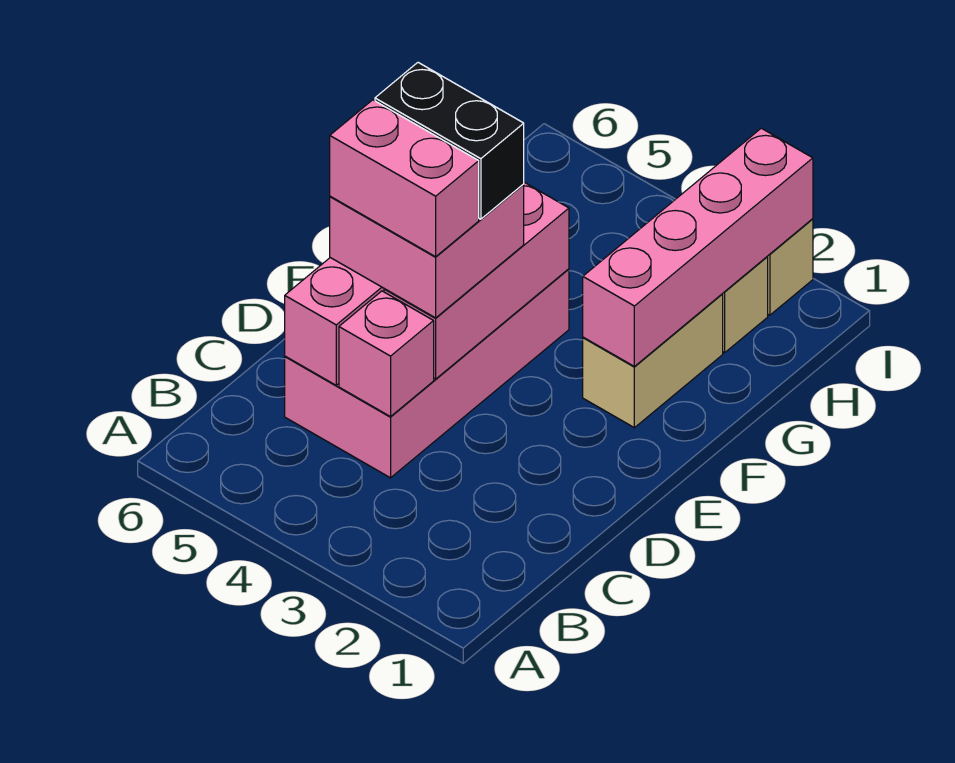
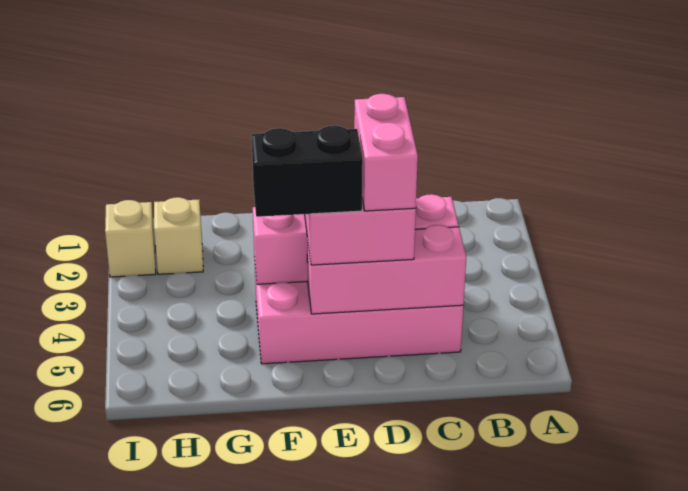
black 1x2 brick [375,63,524,219] -> black 1x2 brick turned to [252,126,363,217]
tan 1x2 brick [583,294,723,428] -> none
pink 1x4 brick [583,128,813,366] -> none

